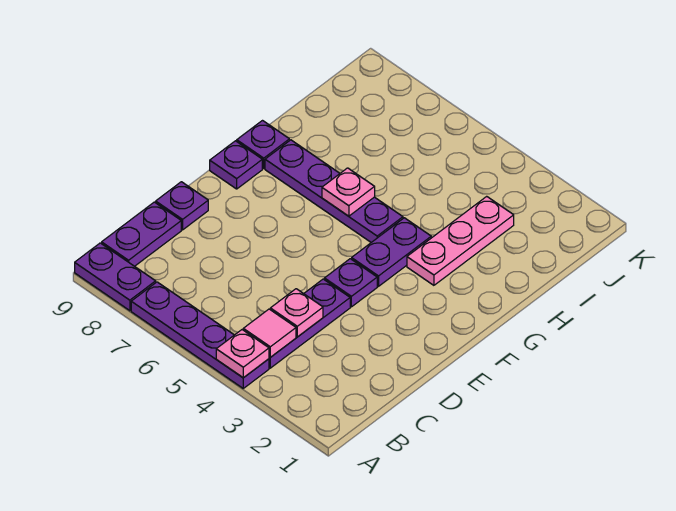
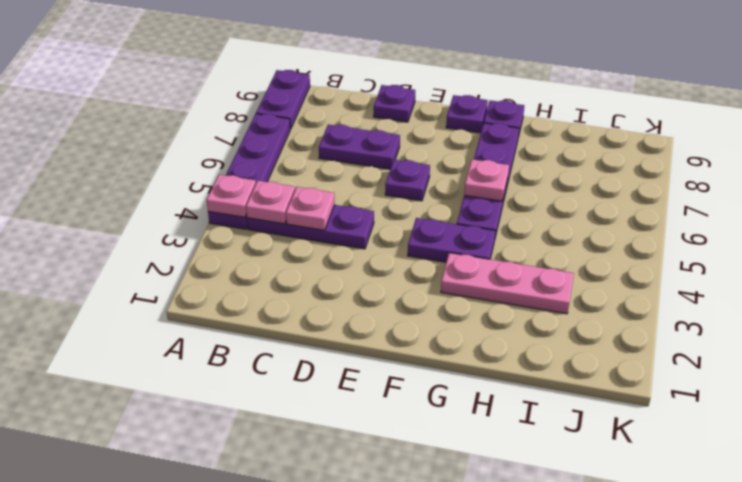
pink 1x1 tile [243,309,296,357] -> pink 1x1 plate [246,181,295,224]
purple 1x2 plate [102,202,181,266] -> purple 1x2 plate moved to [319,124,400,169]
purple 1x1 plate [324,259,377,307] -> purple 1x1 plate moved to [385,160,430,201]

